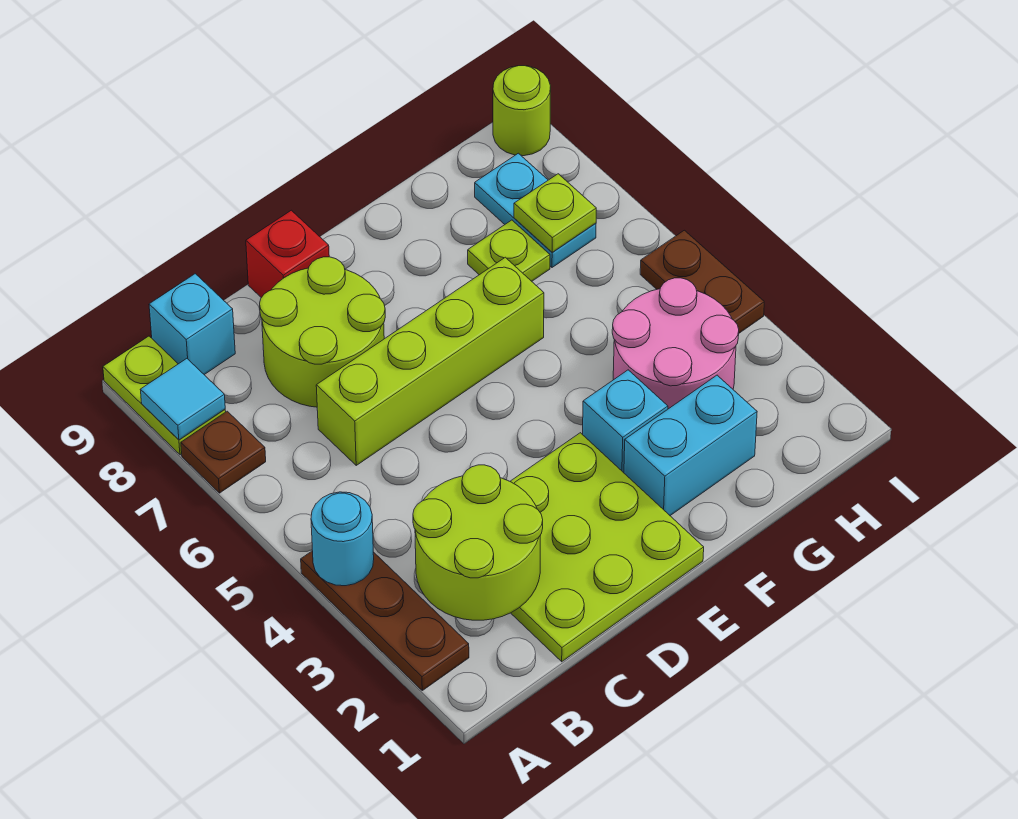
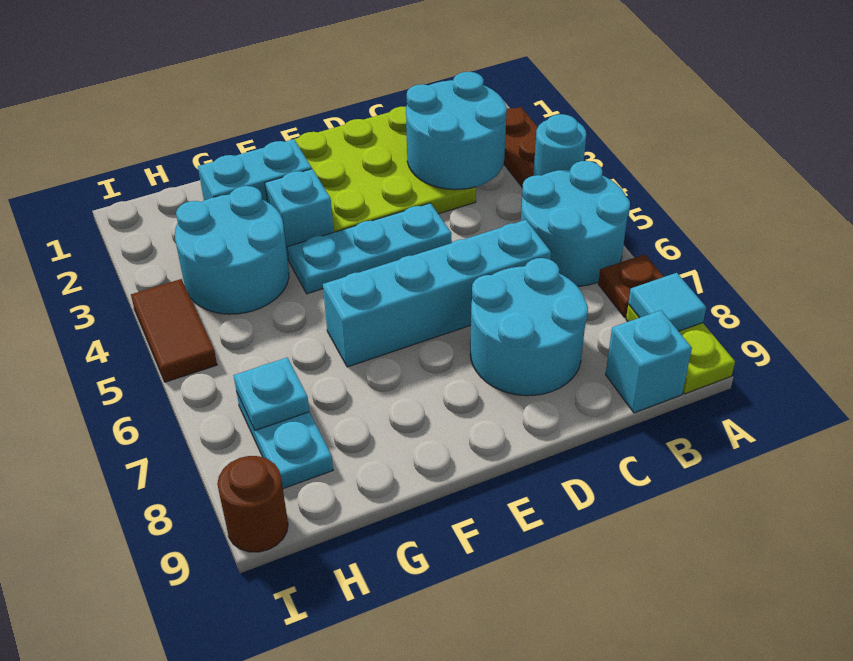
none -> cyan 2x2 round brick [521,161,630,286]
lime 2x2 round brick [413,465,543,620] -> cyan 2x2 round brick [406,72,507,190]
lime 1x4 brick [316,257,544,465] -> cyan 1x4 brick [323,220,551,367]
lime 2x2 round brick [260,257,385,407] -> cyan 2x2 round brick [470,258,588,396]
none -> cyan 1x3 plate [287,203,451,294]
red 1x1 brick [246,210,329,298] -> none
pink 2x2 round brick [612,278,739,409] -> cyan 2x2 round brick [175,186,289,314]
lime 1x1 plate [468,220,550,281] -> none
lime 1x1 plate [514,174,596,252] -> cyan 1x1 plate [234,358,309,430]
brown 1x2 plate [640,230,764,333] -> brown 1x2 tile [131,279,217,382]
lime 1x1 round brick [493,66,551,156] -> brown 1x1 round brick [217,456,288,552]

